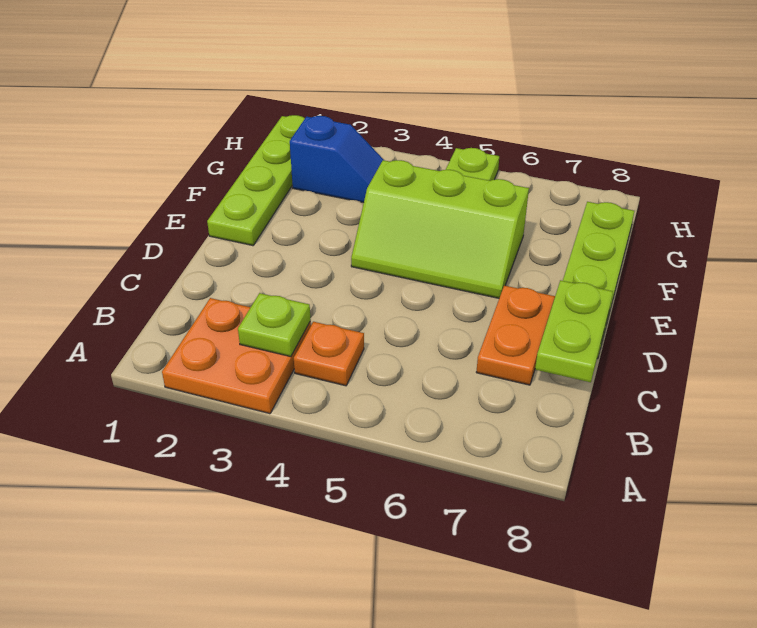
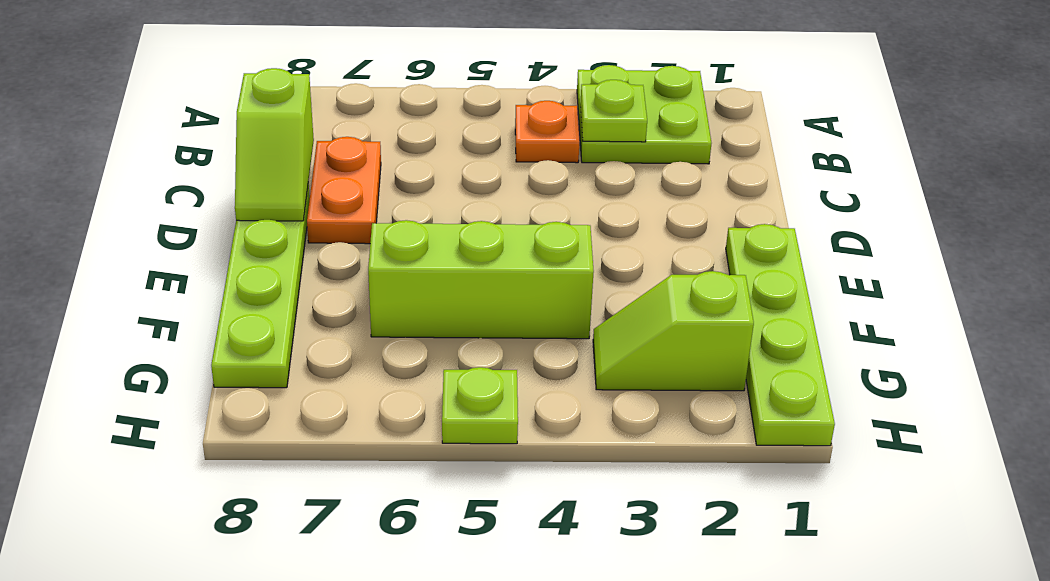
orange 2x2 plate [162,298,311,414] -> lime 2x2 plate [577,65,711,164]
lime 1x2 plate [535,280,613,382] -> lime 1x2 slope [235,68,314,221]
blue 1x2 slope [290,116,384,203] -> lime 1x2 slope [593,271,754,391]

